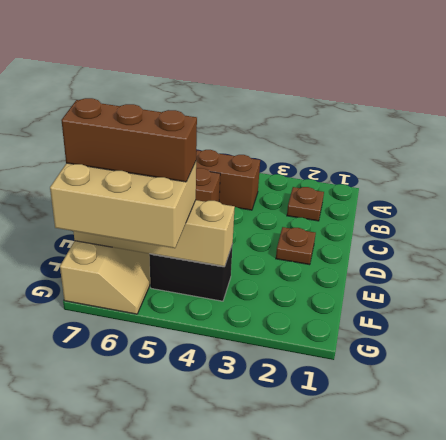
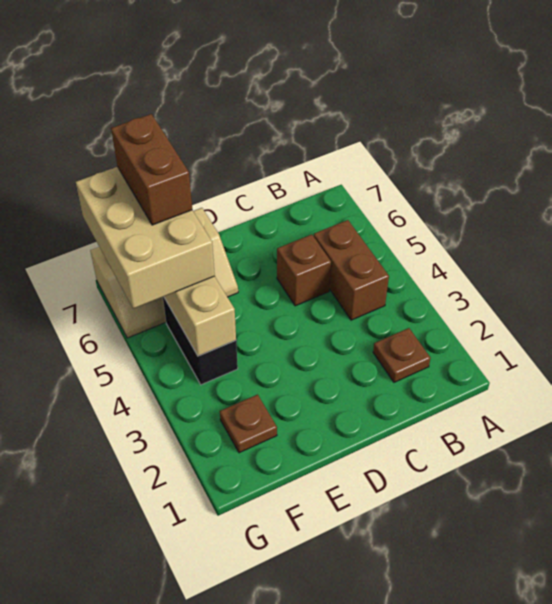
brown 1x1 plate [276,227,316,265] -> brown 1x1 plate moved to [220,395,277,453]
brown 1x3 brick [61,98,197,182] -> brown 1x2 brick [111,114,192,225]

